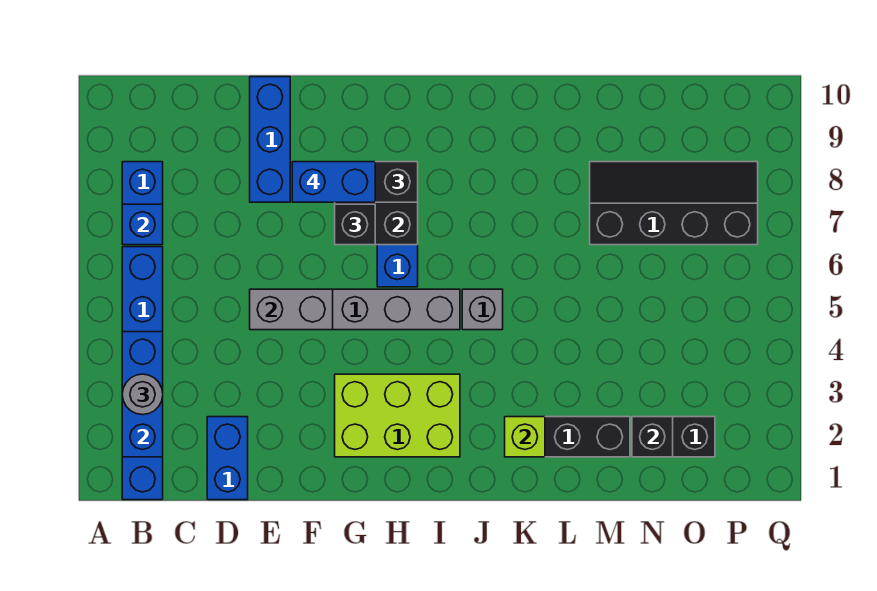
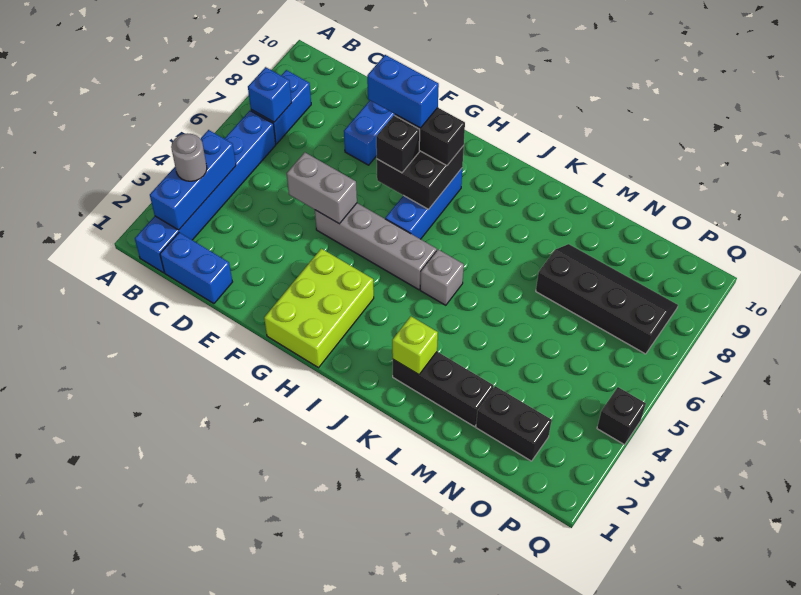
blue 1x2 brick [207,417,248,500] -> blue 1x2 brick turned to [160,233,232,304]
lime 2x3 brick [335,374,460,457] -> lime 2x3 brick turned to [264,249,374,368]
black 1x1 brick [632,417,673,457] -> black 1x1 brick moved to [597,387,646,445]

